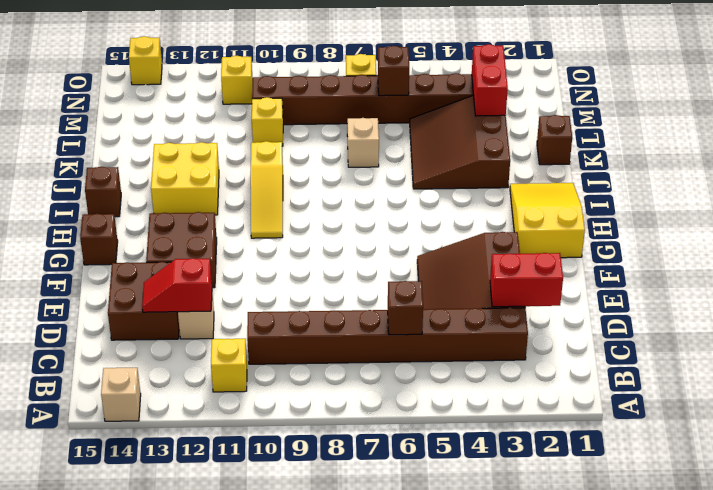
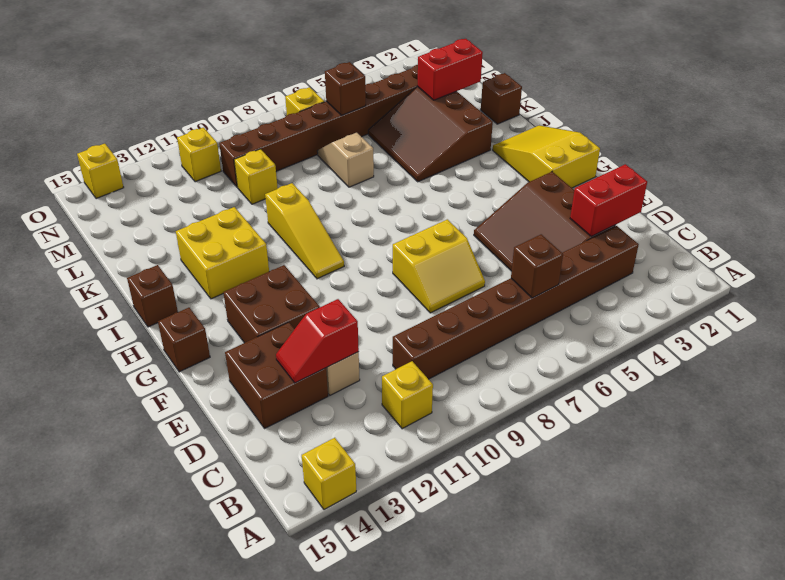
tan 1x1 brick [101,368,141,421] -> yellow 1x1 brick [302,438,356,510]
none -> yellow 2x2 slope [393,219,485,313]
red 1x2 brick [472,44,508,116] -> red 1x2 brick turned to [418,39,483,100]

